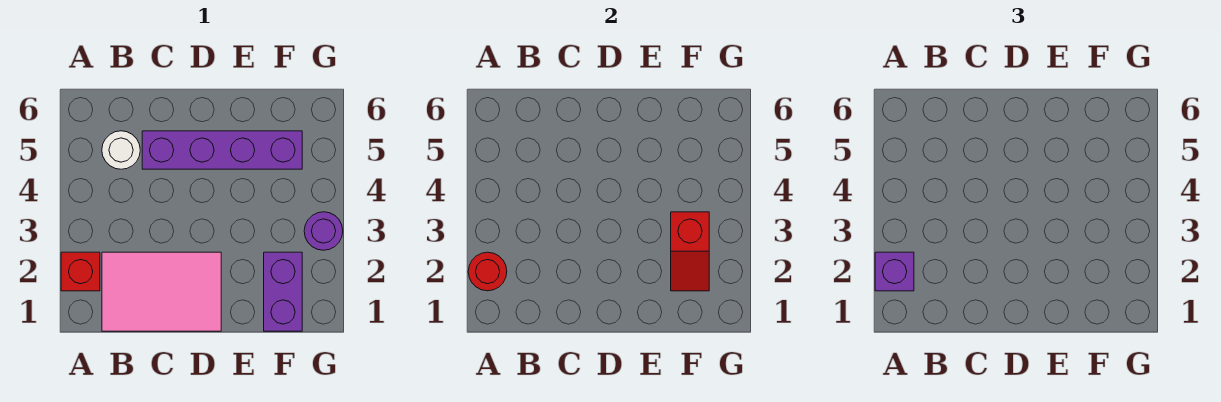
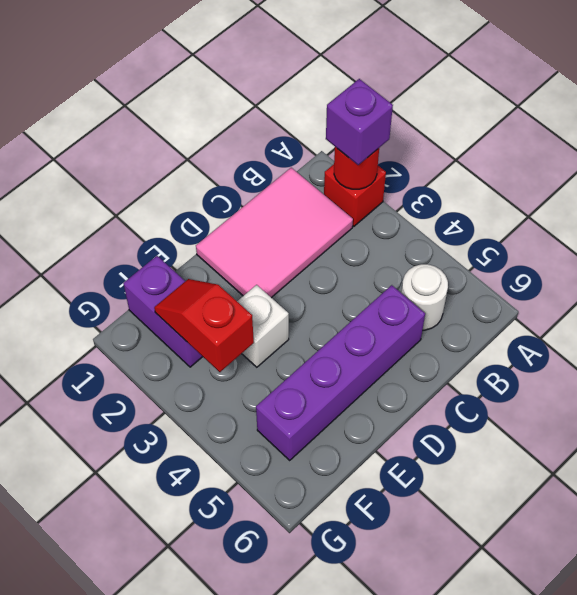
none -> white 1x1 brick [237,285,289,367]
purple 1x1 round brick [304,212,343,250] -> none

